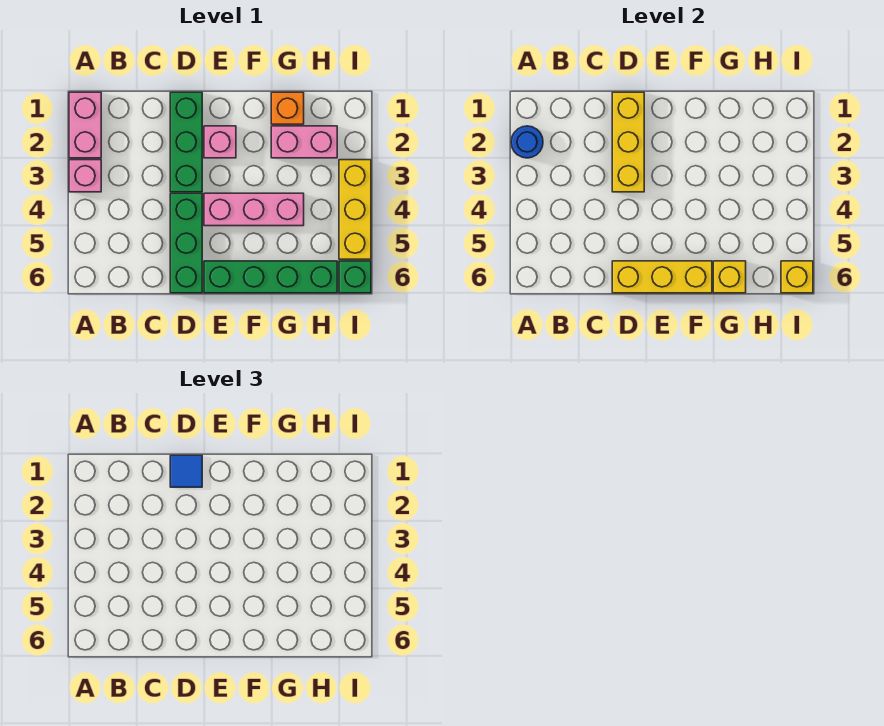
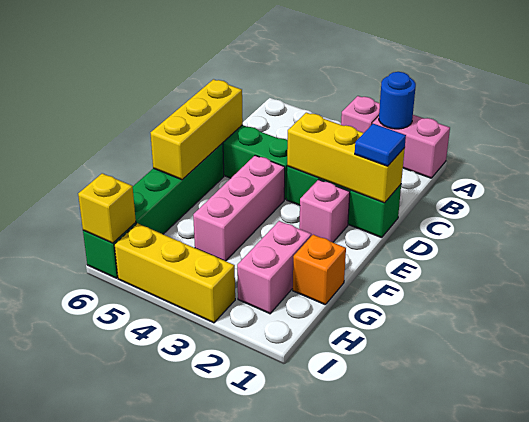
yellow 1x1 brick [713,261,746,293] -> none

